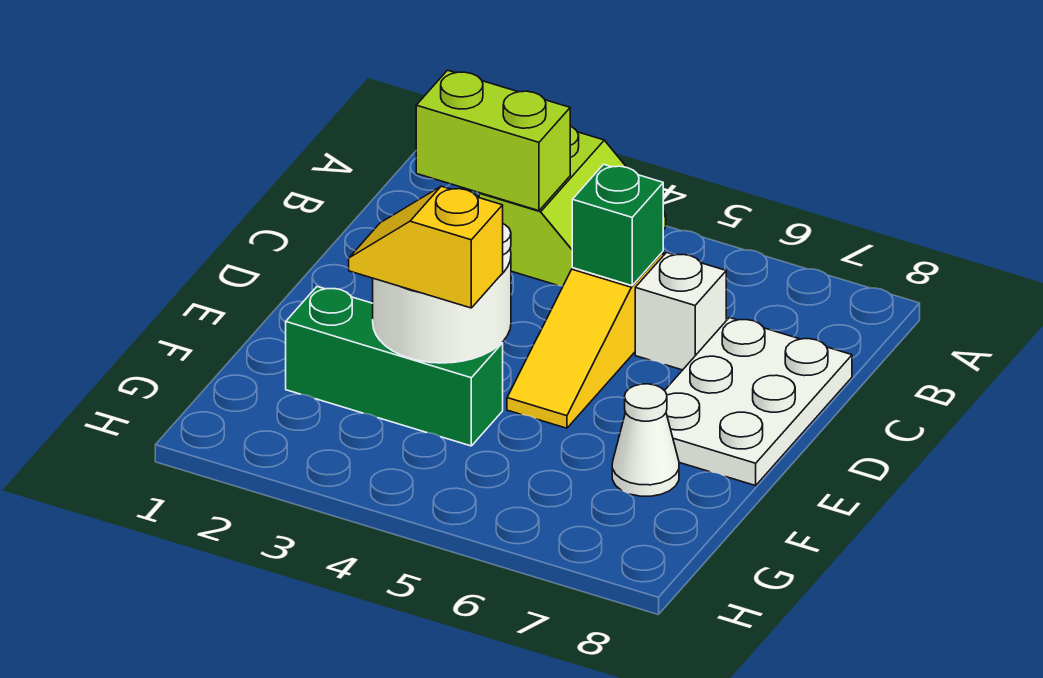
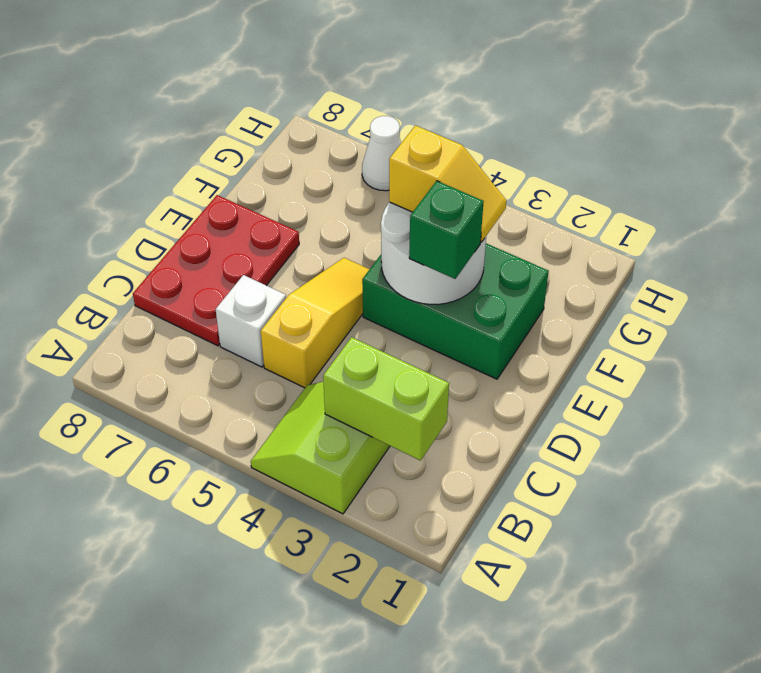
green 1x1 brick [572,164,663,286] -> green 1x1 brick moved to [409,181,484,279]
white 2x3 plate [665,318,852,486] -> red 2x3 plate [133,195,299,346]
green 1x3 brick [286,287,503,446] -> green 2x3 brick [362,243,549,379]
white 1x1 cone [612,384,679,496] -> white 1x1 cone moved to [362,116,401,191]

